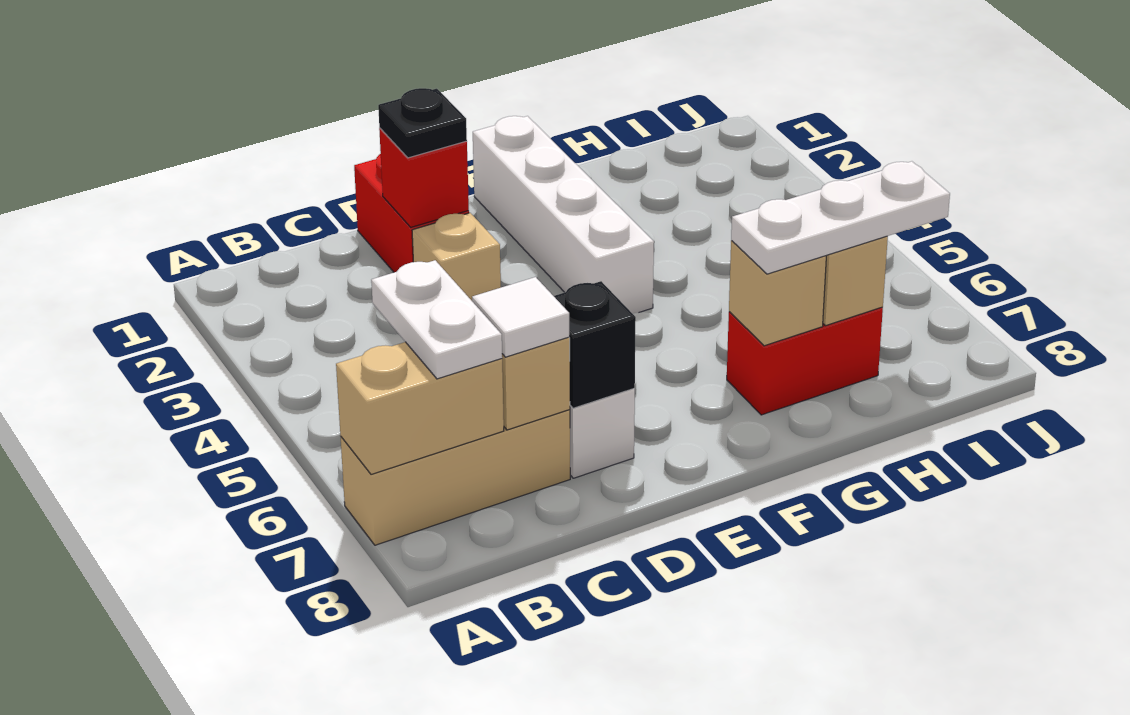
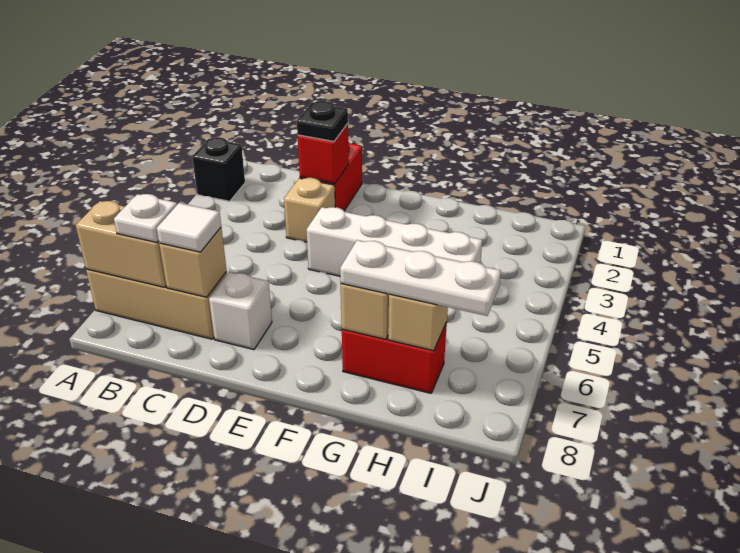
white 1x2 plate [371,260,502,379] -> white 1x1 plate [114,194,177,242]
black 1x1 brick [554,281,636,408] -> black 1x1 brick moved to [192,137,245,201]
white 1x4 brick [473,116,654,314] -> white 1x4 brick turned to [306,207,482,276]

